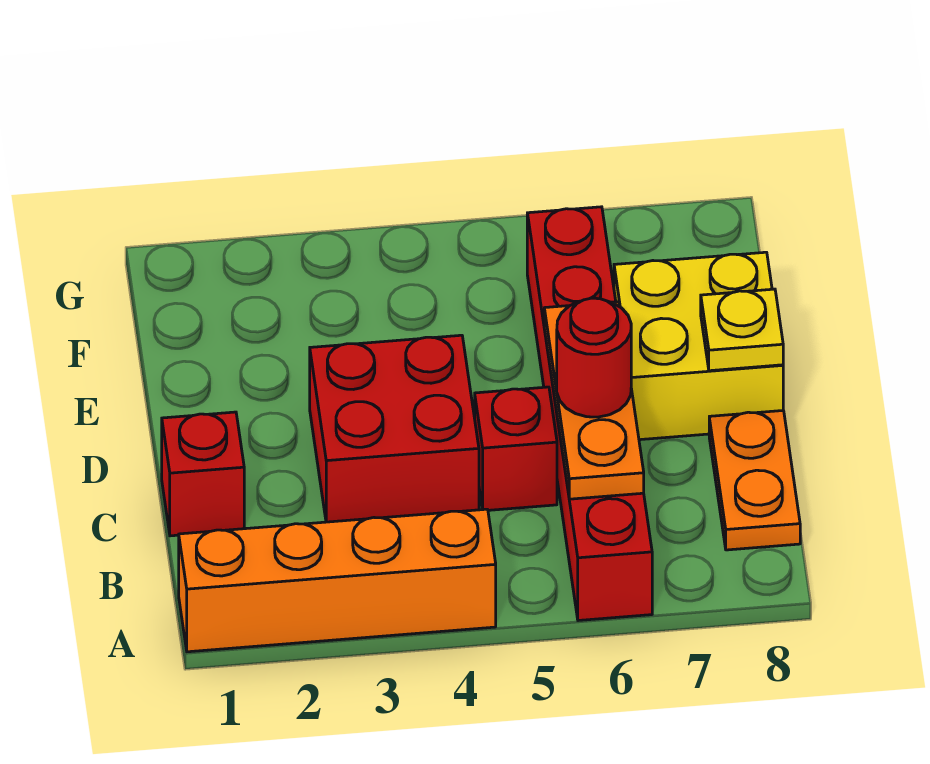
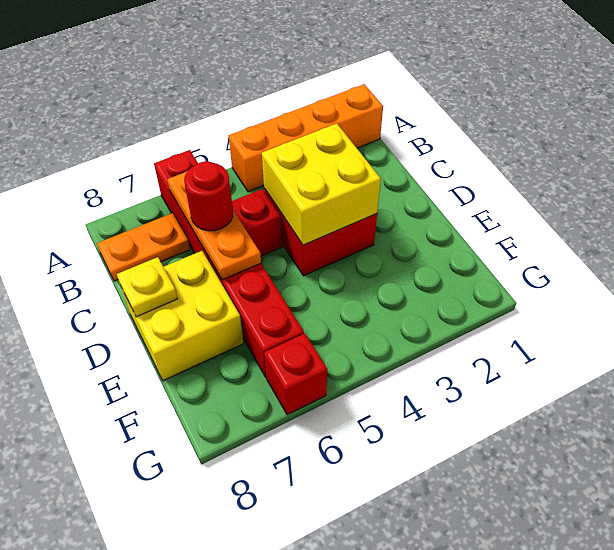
orange 1x2 plate [709,410,800,550] -> orange 1x2 plate turned to [97,213,190,281]
red 1x1 brick [162,412,244,536] -> red 1x1 brick moved to [264,333,327,415]
none -> yellow 2x2 brick [262,123,381,245]

